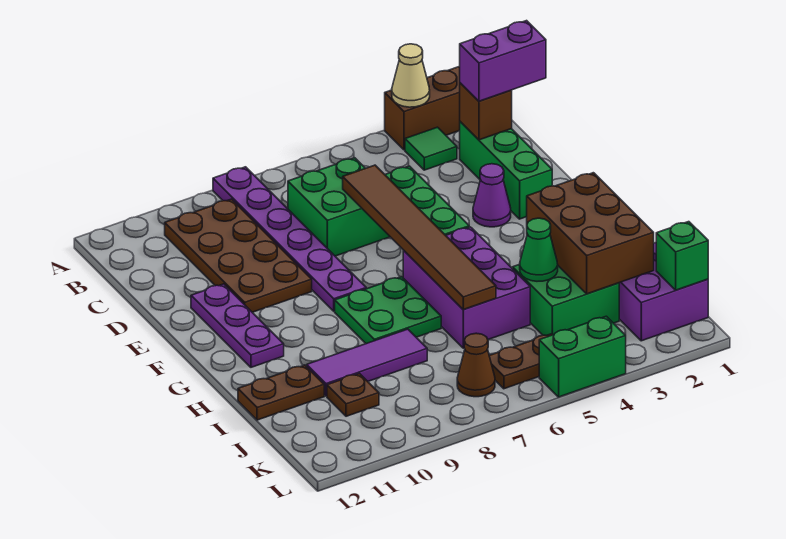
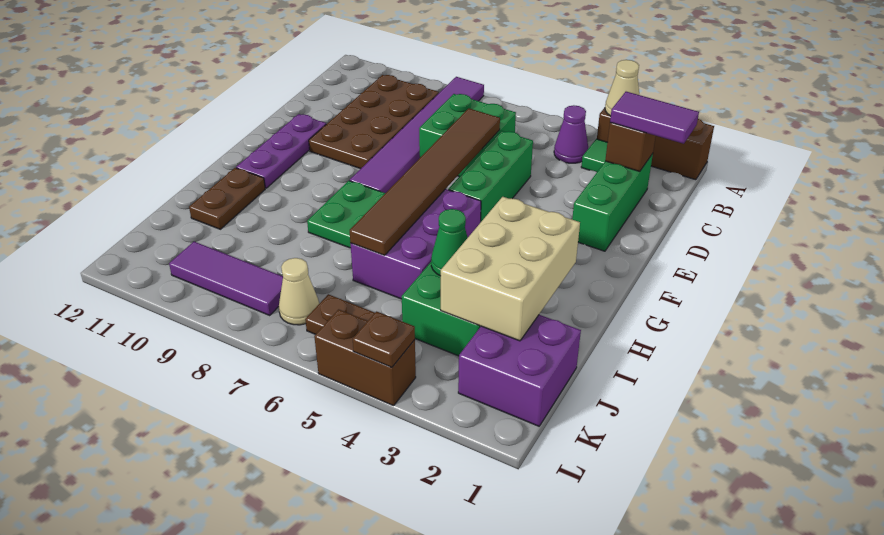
purple 1x6 plate [213,167,366,311] -> purple 1x6 tile [350,77,484,193]
purple 1x2 brick [460,21,546,101] -> purple 1x2 tile [610,92,699,144]
purple 1x1 cone [473,164,511,227] -> purple 1x1 cone moved to [554,105,588,163]
brown 2x3 brick [527,173,654,294] -> tan 2x3 brick [441,197,580,341]
purple 1x3 tile [307,329,427,396] -> purple 1x3 tile moved to [169,242,283,315]
brown 1x2 plate [238,365,324,420] -> brown 1x2 plate turned to [189,168,265,229]
brown 1x1 plate [327,373,379,416] -> brown 1x1 plate moved to [353,312,415,367]
green 1x1 brick [656,222,708,290] -> none
brown 1x1 cone [457,333,495,397] -> tan 1x1 cone [279,258,319,325]
green 1x2 brick [539,316,626,397] -> brown 1x2 brick [314,309,416,406]

